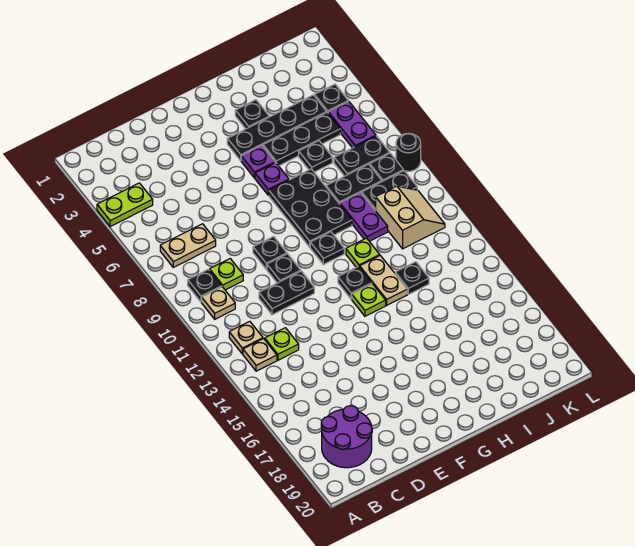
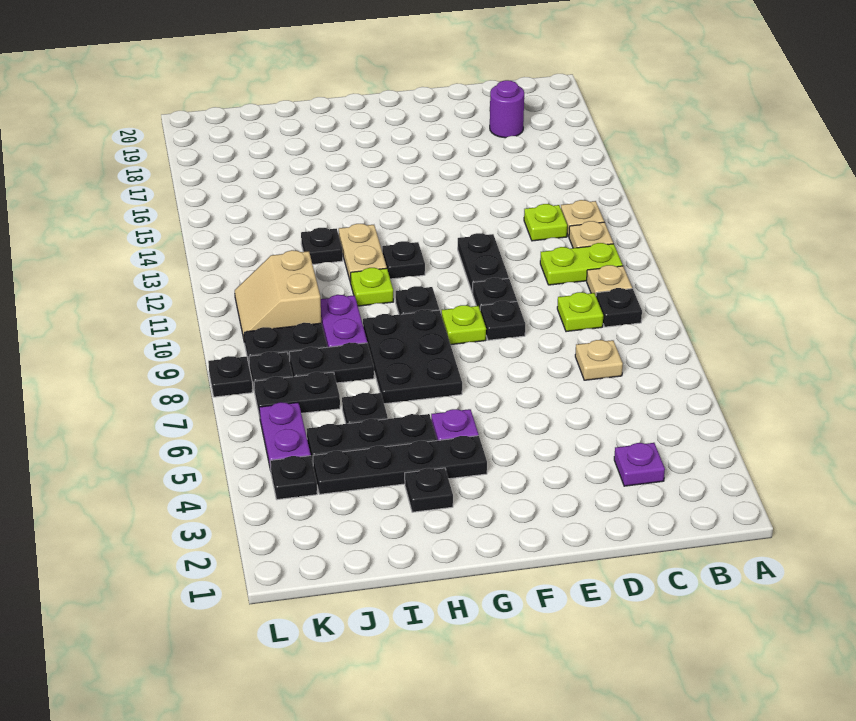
lime 1x2 plate [97,183,153,227] -> lime 1x2 plate moved to [540,243,623,285]
tan 1x2 plate [160,224,216,267] -> tan 1x1 plate [575,340,623,380]
purple 2x2 round brick [321,406,372,468] -> purple 1x1 round brick [490,80,524,138]
black 1x2 plate [259,271,314,315] -> black 1x2 plate turned to [458,233,509,293]
purple 1x1 plate [255,163,289,195] -> purple 1x1 plate moved to [614,443,665,486]
lime 1x1 plate [352,284,386,316] -> lime 1x1 plate moved to [442,305,486,345]
black 1x1 round brick [396,134,421,171] -> black 1x1 plate [208,356,252,397]

